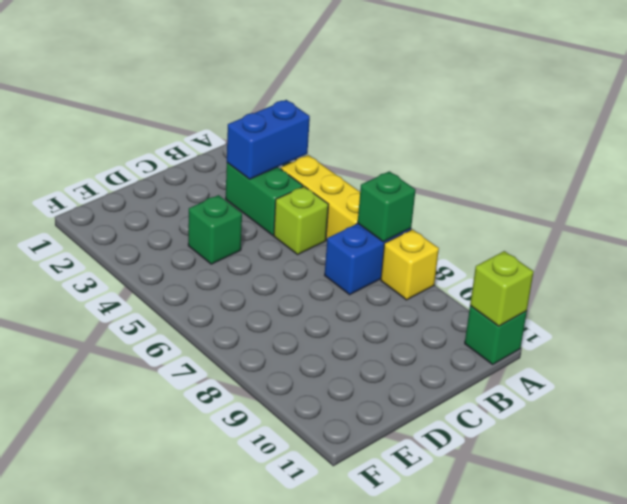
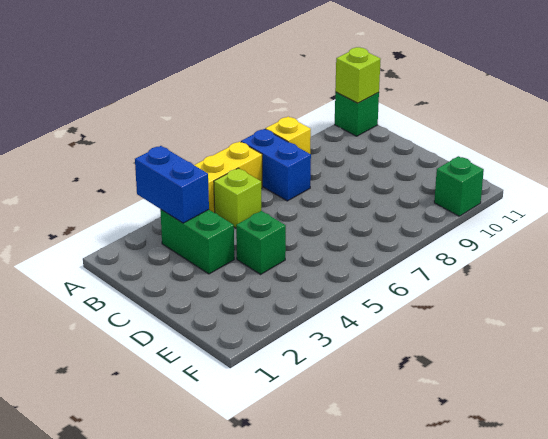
green 1x1 brick [358,171,415,242] -> green 1x1 brick moved to [434,156,484,216]
green 1x2 brick [226,163,303,235] -> green 1x2 brick turned to [160,210,234,274]

